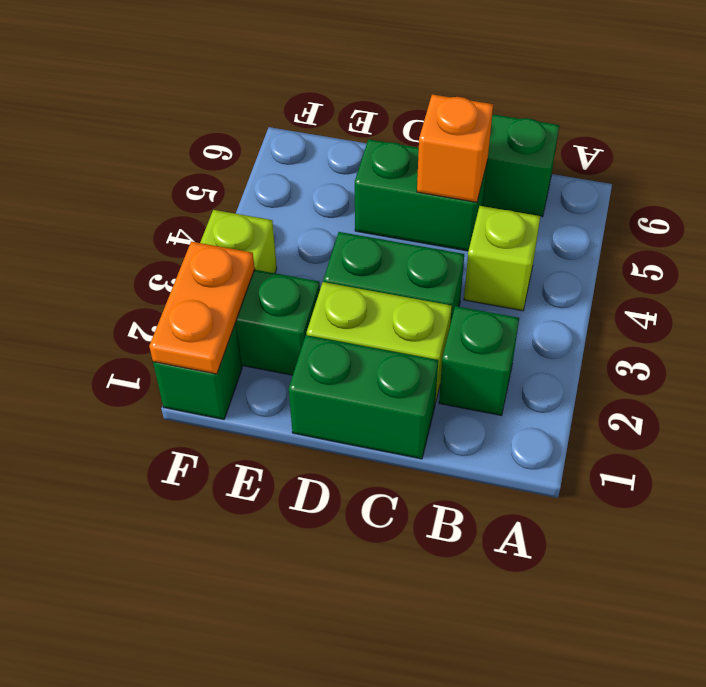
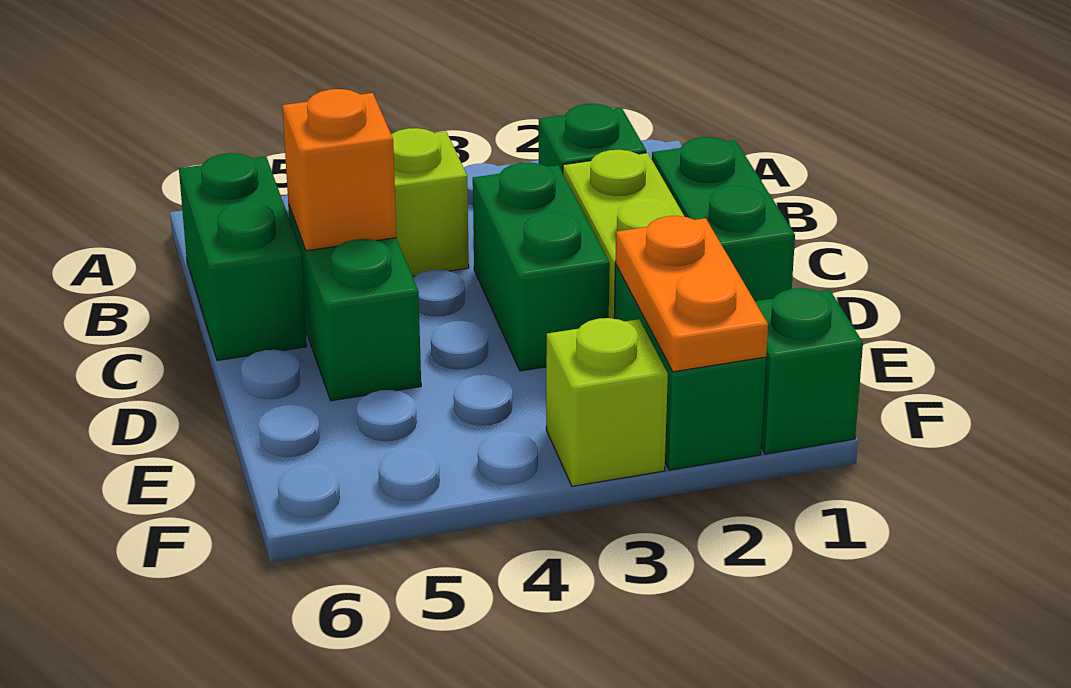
orange 1x2 plate [149,242,255,374] -> orange 1x2 plate turned to [616,216,768,372]

